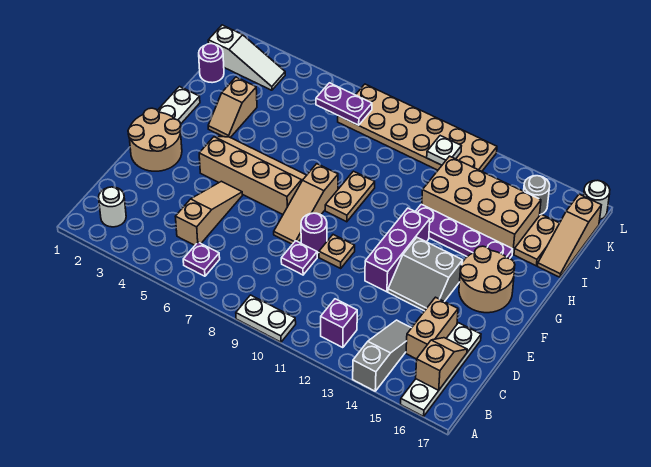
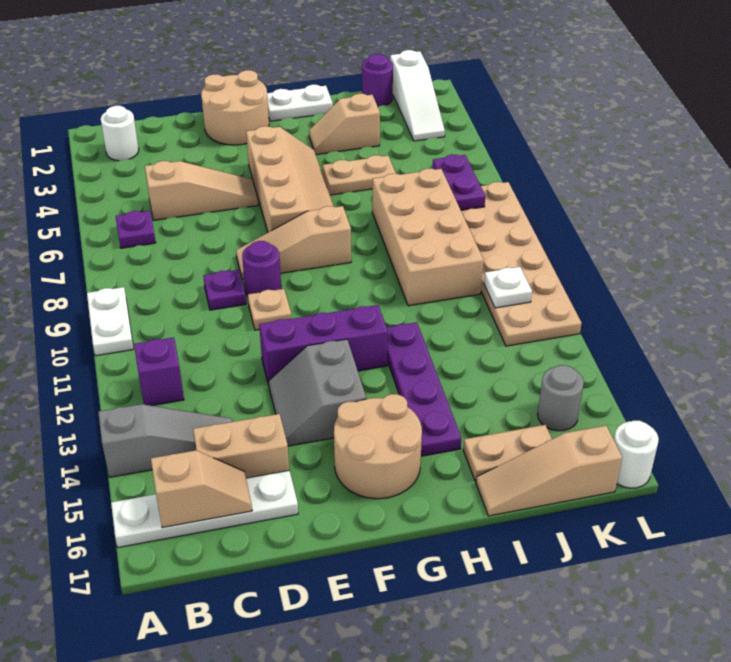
tan 1x2 plate [325,171,375,222] -> tan 1x2 plate moved to [322,155,396,195]
tan 2x4 brick [422,156,541,254] -> tan 2x4 brick moved to [372,169,483,306]

